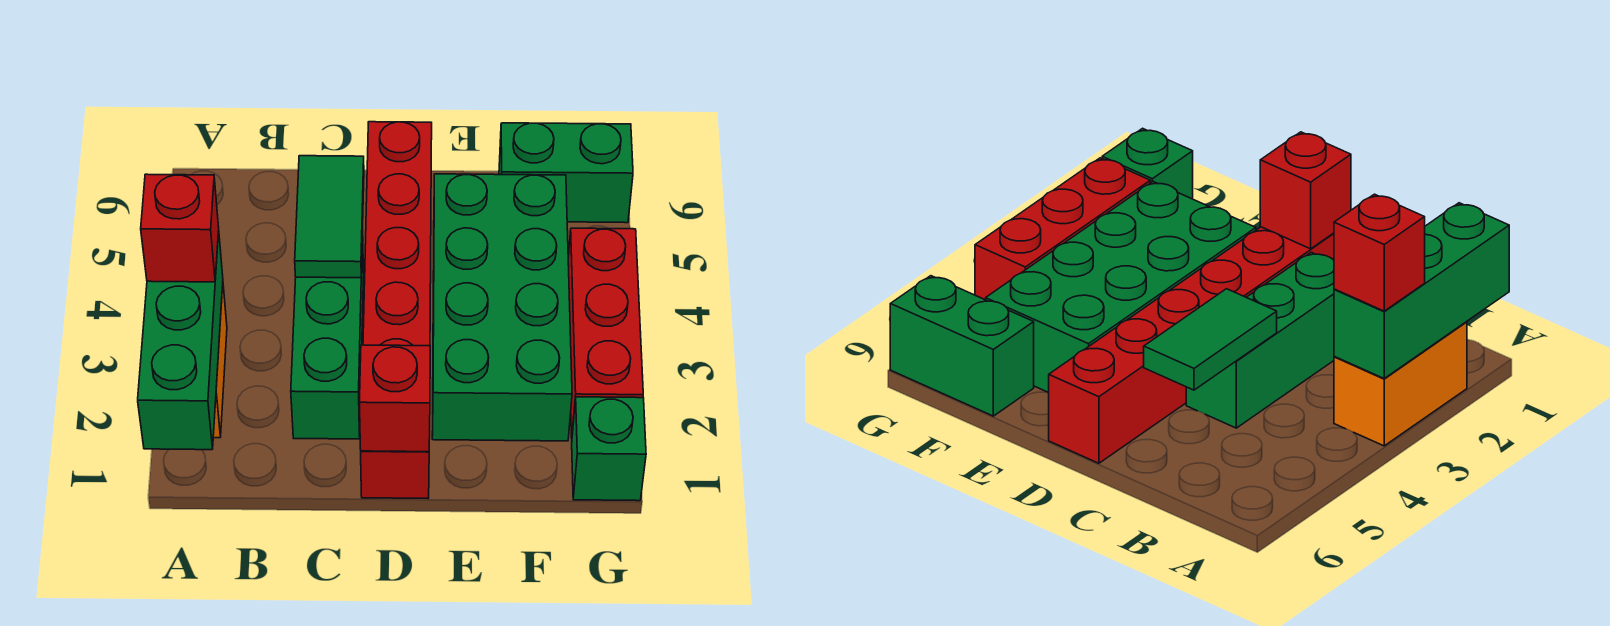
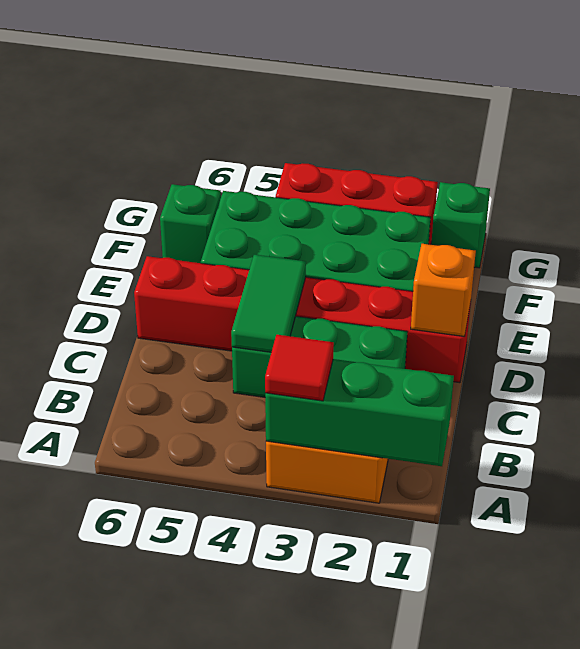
red 1x1 brick [141,174,219,282] -> red 1x1 tile [265,335,334,401]
green 1x2 tile [295,156,364,278] -> green 1x2 tile turned to [231,255,306,352]
red 1x1 brick [360,345,430,452] -> orange 1x1 brick [411,244,476,337]
green 1x2 brick [499,123,633,223] -> green 1x1 brick [160,184,221,263]

